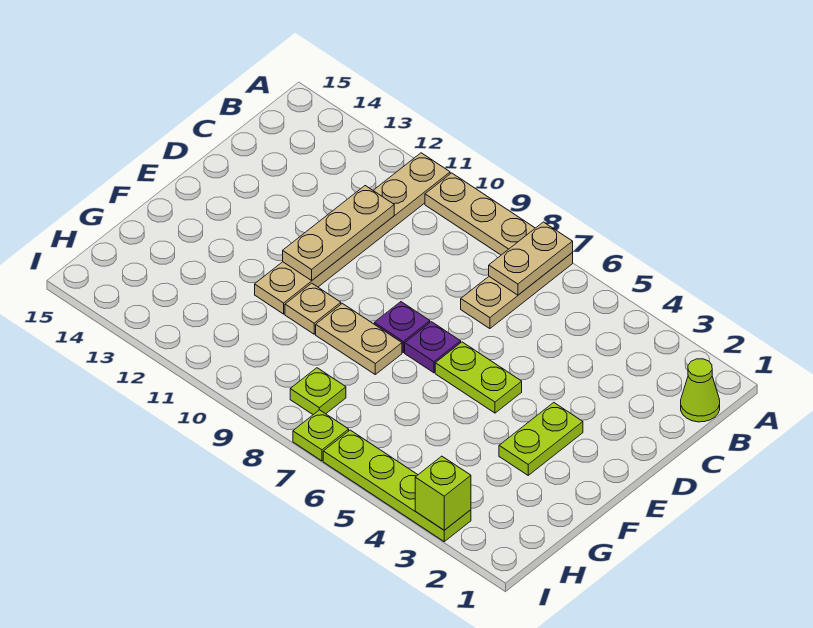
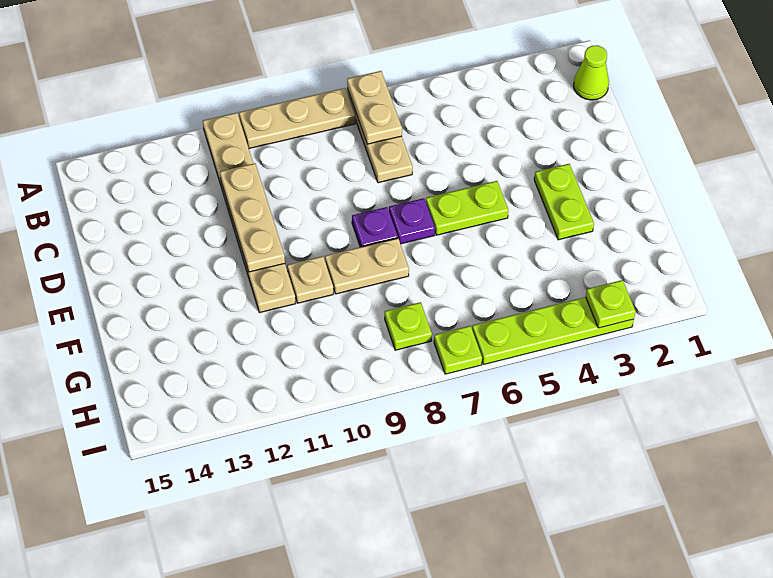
lime 1x1 brick [415,456,471,530] -> lime 1x1 plate [586,280,636,328]

